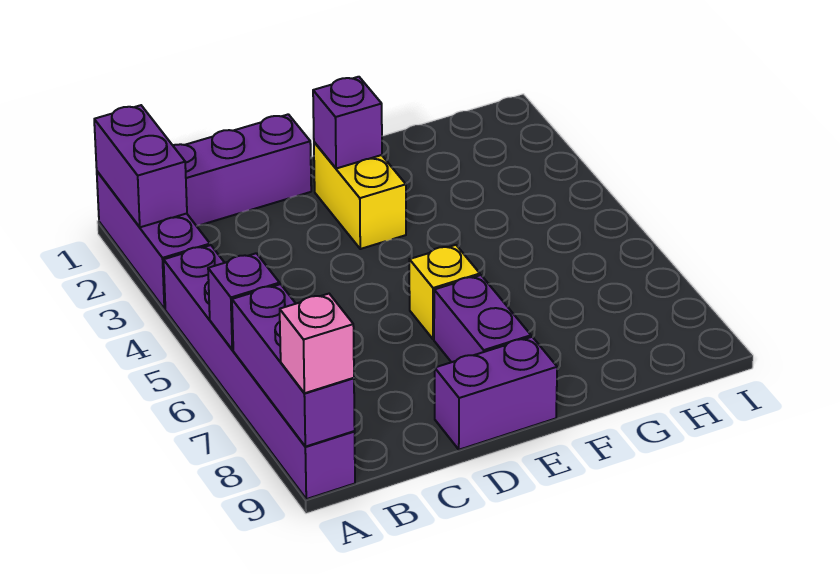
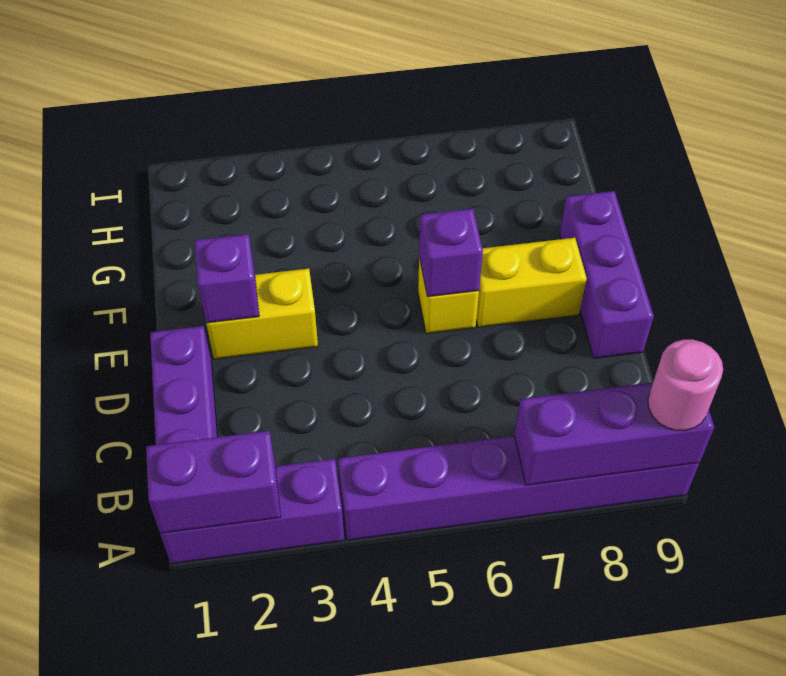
purple 1x1 brick [208,253,280,350] -> purple 1x1 brick moved to [419,209,483,297]
pink 1x1 brick [280,294,354,393] -> pink 1x1 round brick [648,340,723,431]
purple 1x2 brick [435,337,557,450] -> purple 1x3 brick [560,191,654,358]
purple 1x2 brick [434,275,531,362] -> yellow 1x2 brick [476,238,587,327]

